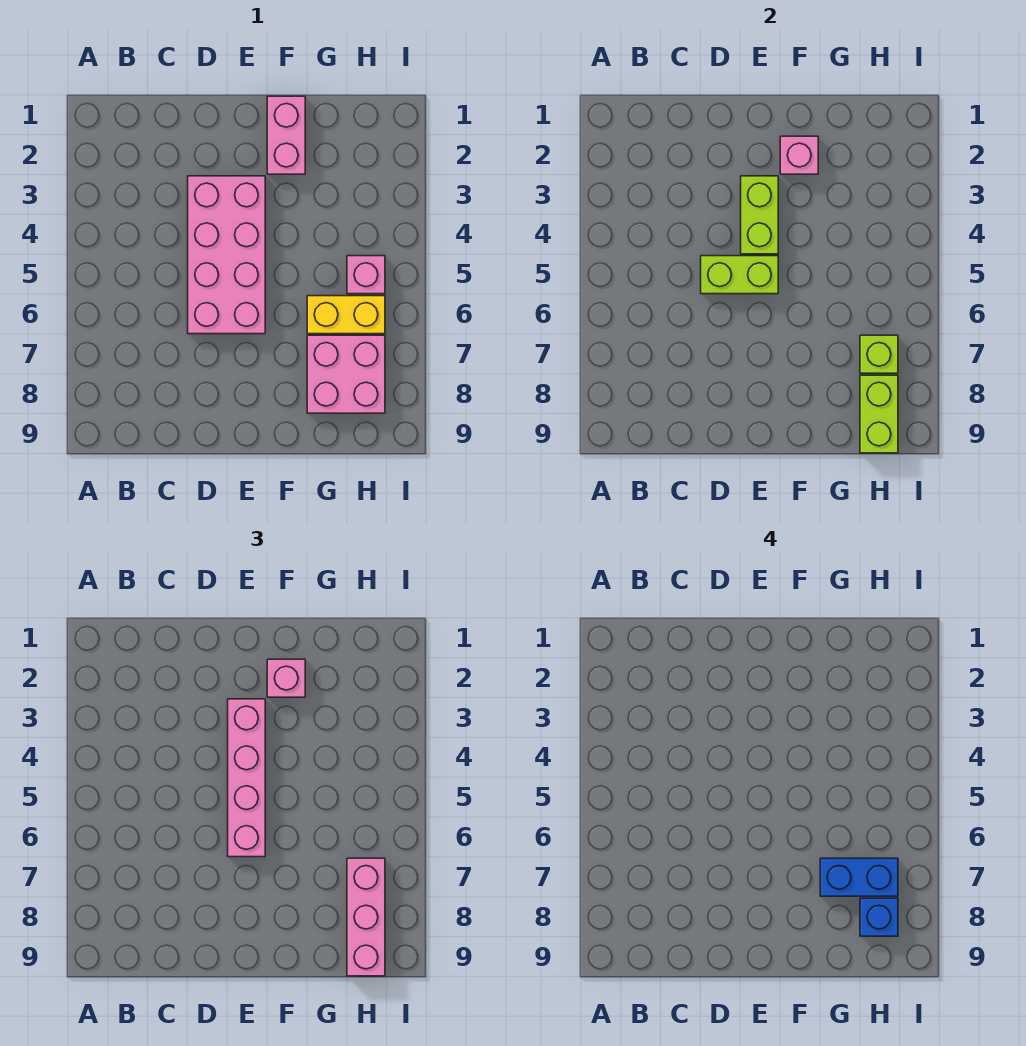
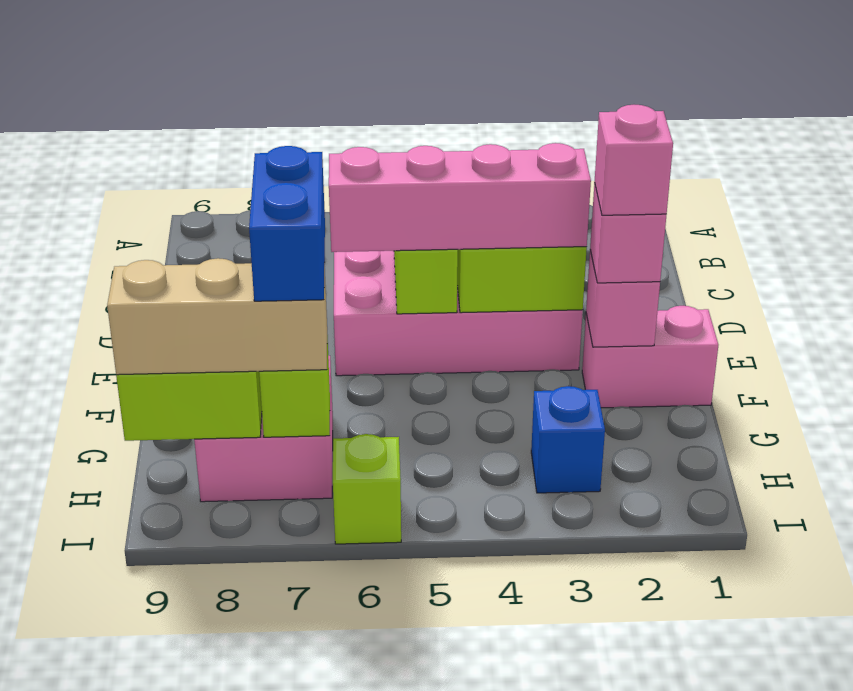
yellow 1x2 brick [307,296,385,334] -> none
pink 1x1 brick [347,256,385,294] -> pink 1x1 brick moved to [595,105,673,215]
pink 1x3 brick [347,858,385,976] -> tan 1x3 brick [107,258,327,375]
blue 1x1 brick [860,898,898,936] -> blue 1x1 brick moved to [531,386,605,493]
none -> lime 1x1 brick [333,434,401,544]

